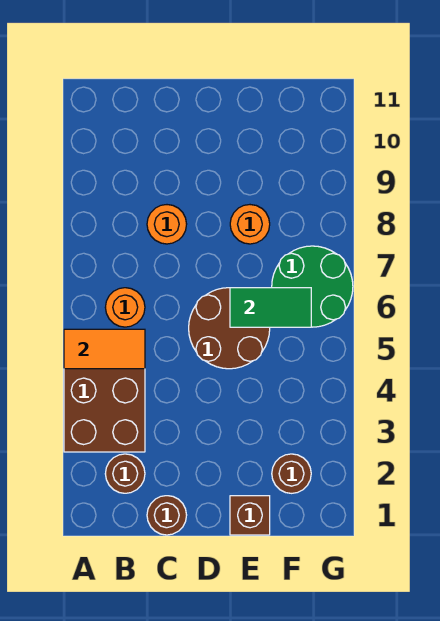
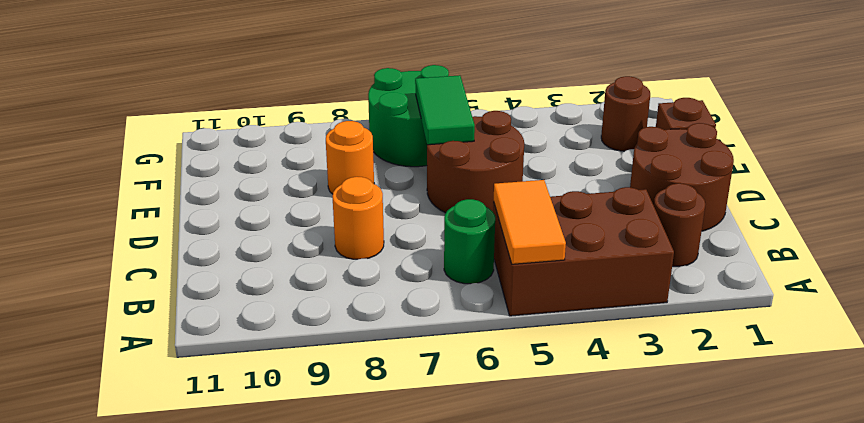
orange 1x1 round brick [105,288,145,327] -> green 1x1 round brick [444,199,495,284]
brown 1x1 round brick [147,496,187,535] -> brown 2x2 round brick [630,123,734,231]

